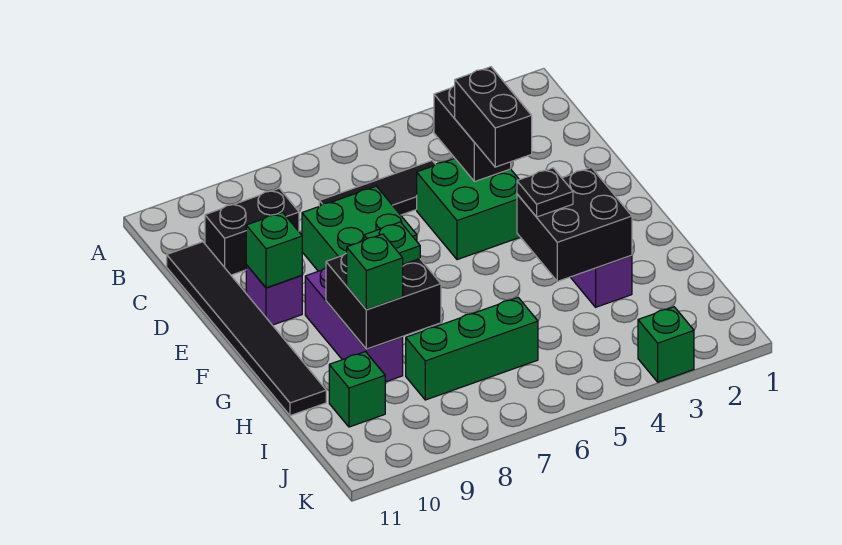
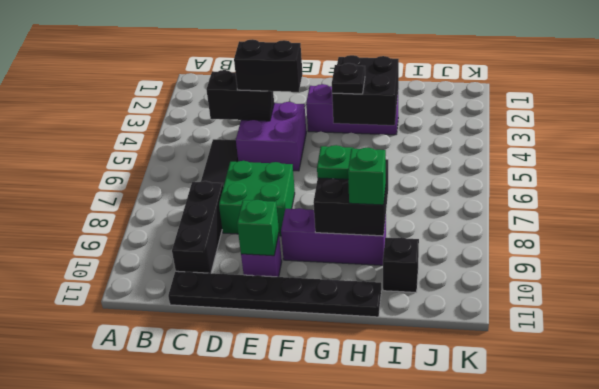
black 1x2 brick [205,188,299,275] -> black 1x3 brick [172,181,223,273]
black 1x6 tile [167,242,326,416] -> black 1x6 plate [168,271,381,317]
green 2x2 brick [417,159,520,260] -> purple 2x2 brick [236,102,306,171]
green 1x3 brick [406,298,538,400] -> none
green 1x1 brick [329,352,385,427] -> black 1x1 brick [383,237,419,292]
green 1x1 brick [638,307,694,382] -> none

